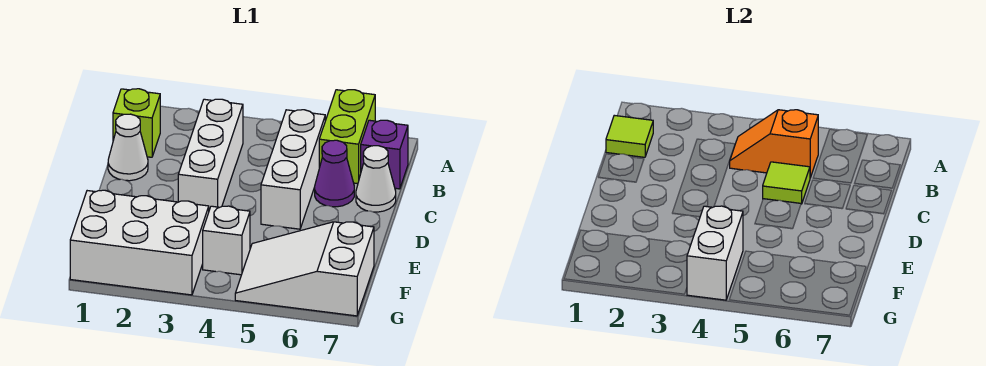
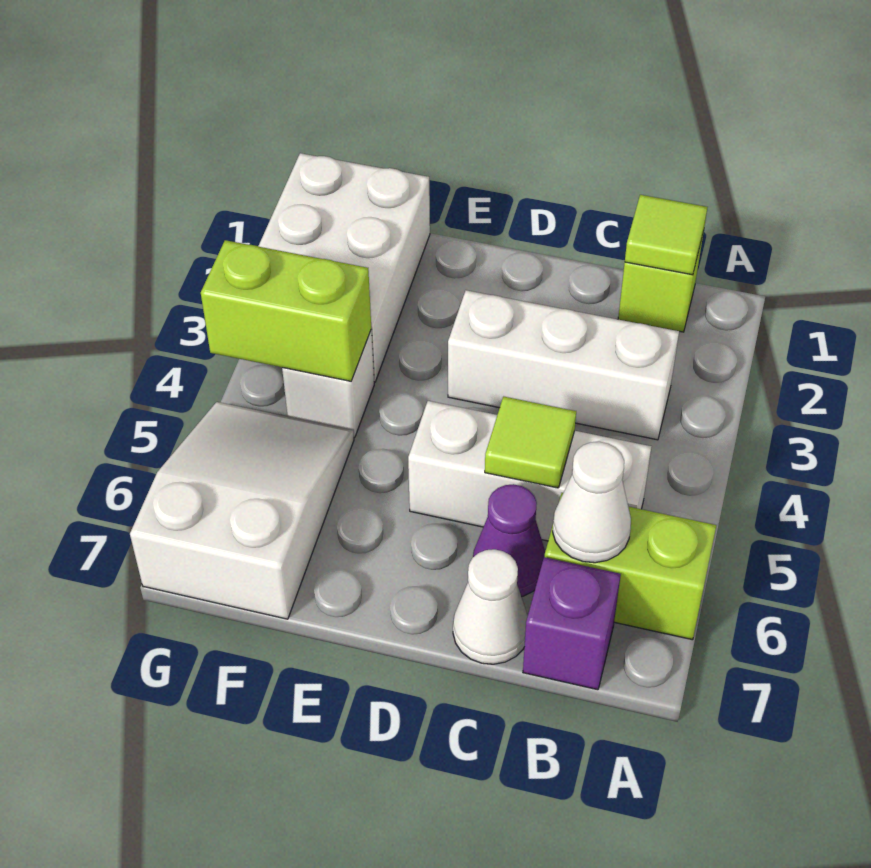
orange 1x2 slope [730,110,818,178] -> none
white 1x1 cone [108,114,148,181] -> white 1x1 cone moved to [553,442,631,563]
white 1x2 brick [687,206,743,300] -> lime 1x2 brick [201,240,371,381]

